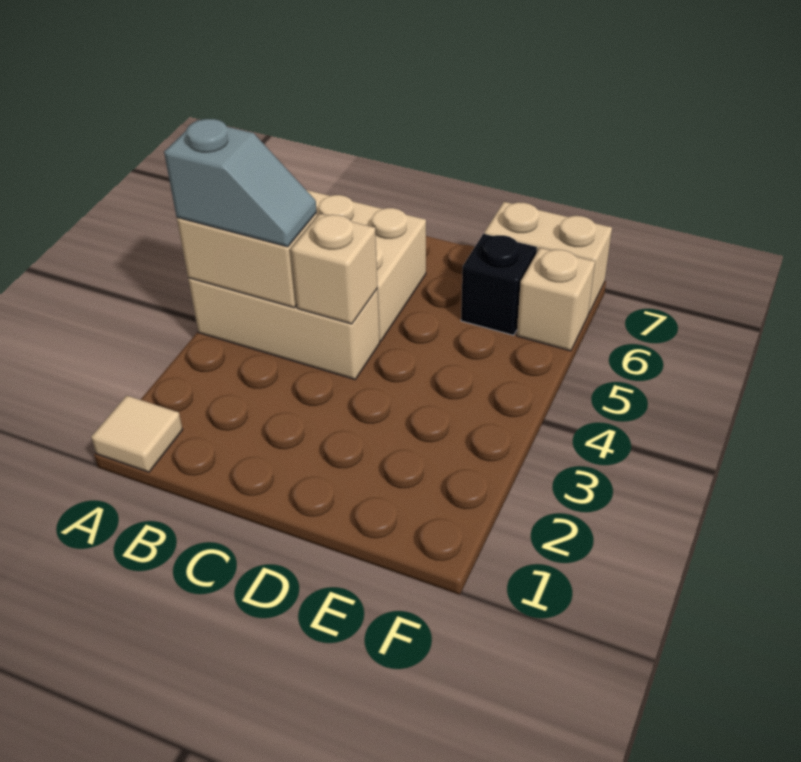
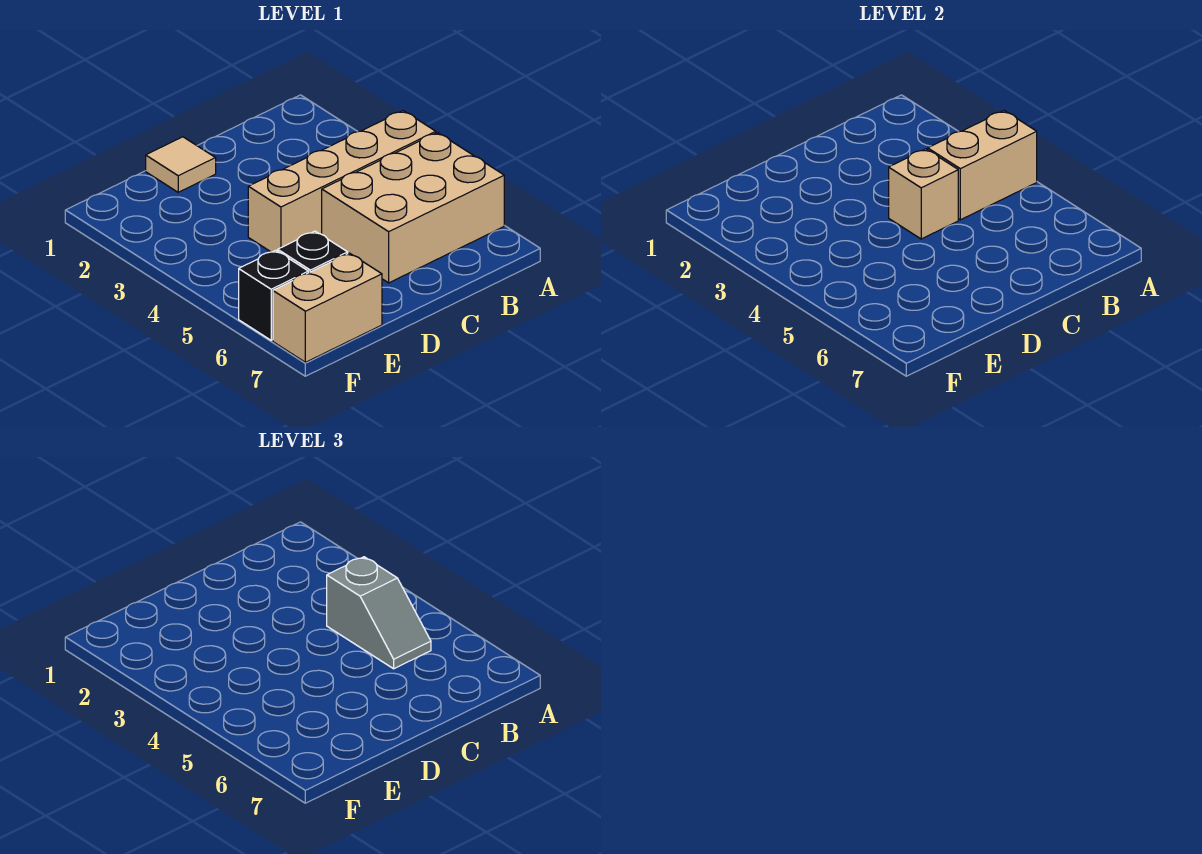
tan 1x1 tile [91,395,183,472] -> tan 1x1 tile moved to [146,137,216,192]
tan 1x3 brick [188,278,380,379] -> tan 1x4 brick [248,111,436,252]
grey 1x2 slope [164,119,317,247] -> grey 1x2 slope turned to [327,557,431,669]
tan 1x1 brick [517,248,595,351] -> black 1x1 brick [239,250,309,340]

